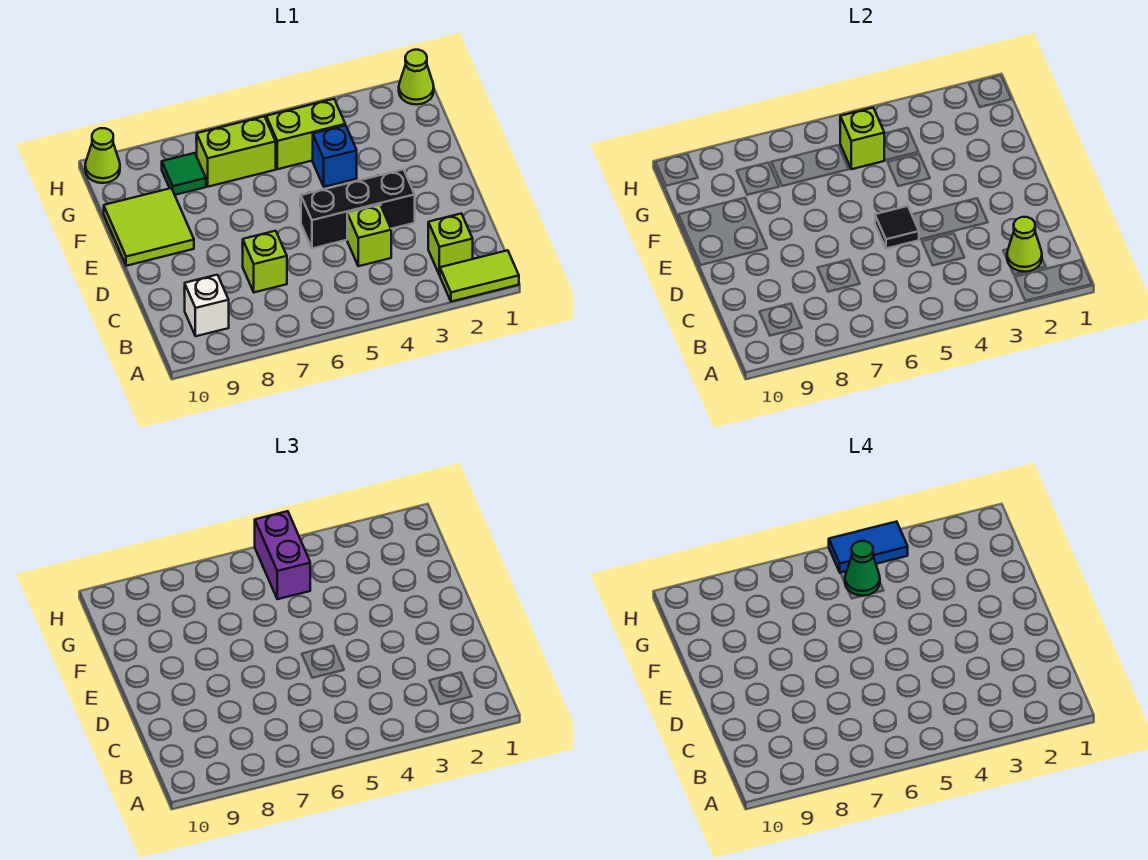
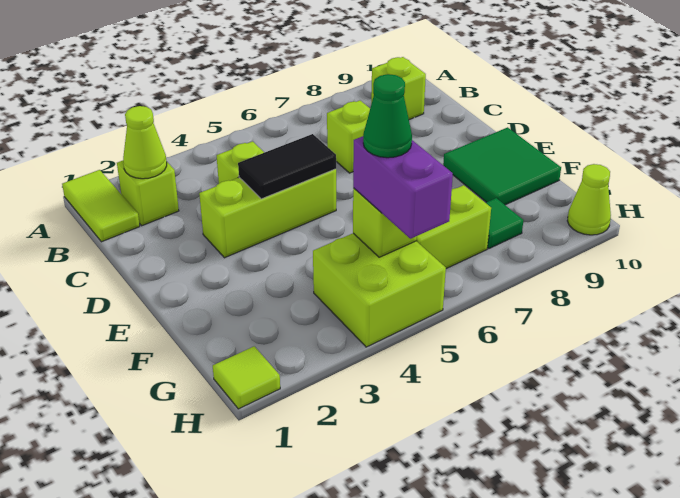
lime 1x2 tile [440,250,519,302] -> lime 1x2 tile turned to [62,170,140,242]
white 1x1 brick [184,275,229,336] -> lime 1x1 brick [371,57,426,120]
black 1x3 brick [301,169,415,249] -> lime 1x3 brick [199,169,336,258]
black 1x1 tile [875,206,919,249] -> black 1x2 tile [238,134,336,199]
lime 2x2 tile [104,188,194,266] -> green 2x2 tile [443,127,561,205]
blue 1x1 brick [313,125,357,187] -> none
lime 1x2 brick [266,99,345,169] -> lime 2x2 brick [313,233,446,347]
lime 1x1 cone [399,50,434,105] -> lime 1x1 tile [213,346,280,409]
blue 1x2 tile [829,522,908,573] -> none

